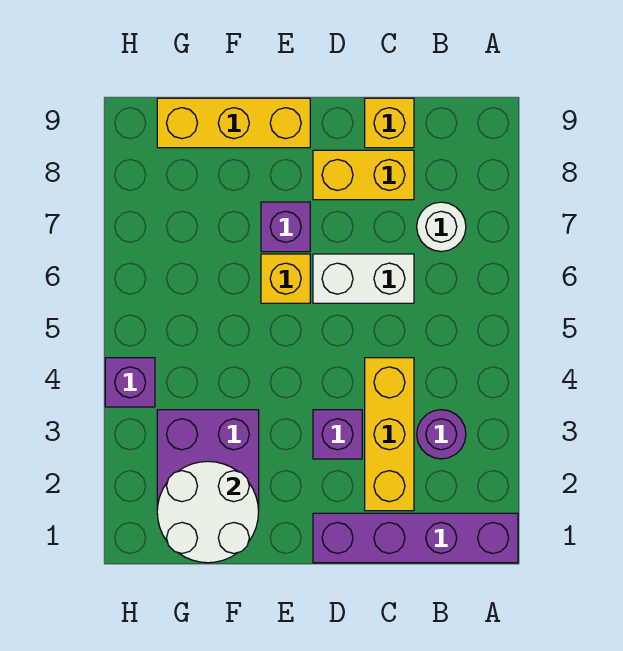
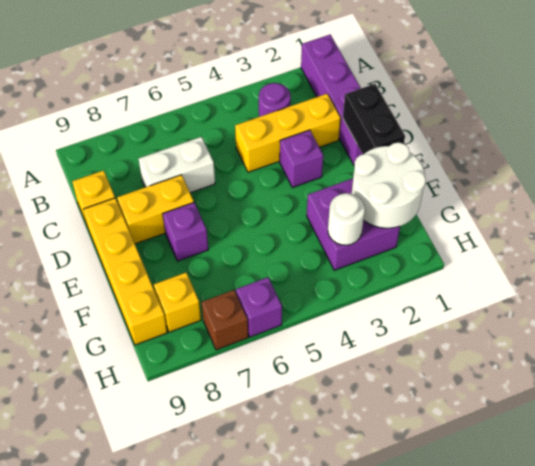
white 1x1 round brick [417,202,466,252] -> white 1x1 round brick moved to [328,193,365,245]
white 1x2 brick [313,254,414,303] -> white 1x2 brick turned to [139,137,215,193]
yellow 1x2 brick [313,150,414,200] -> yellow 1x2 brick turned to [117,175,194,244]
none -> black 1x2 brick [343,84,405,154]
yellow 1x1 brick [261,254,310,303] -> yellow 1x1 brick moved to [154,273,201,332]
yellow 1x3 brick [157,98,310,148] -> yellow 1x4 brick [83,198,167,345]
purple 1x1 brick [105,358,155,407] -> purple 1x1 brick moved to [236,277,282,337]
none -> brown 1x1 brick [201,290,248,350]

